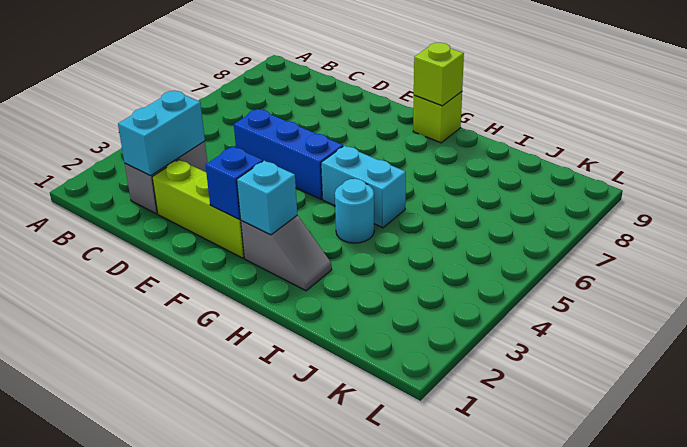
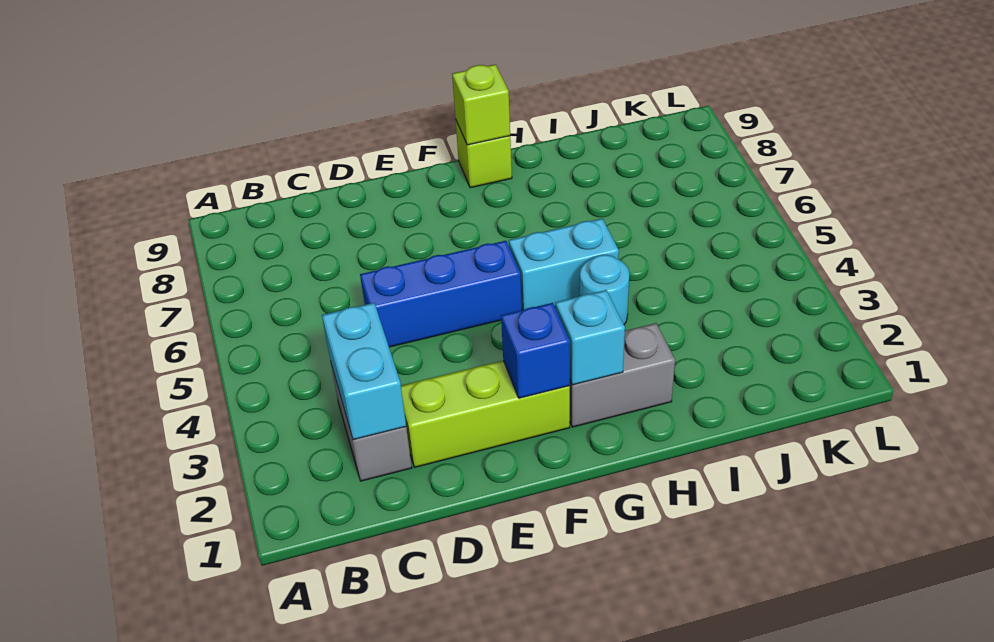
grey 1x2 slope [241,216,332,291] -> grey 1x2 brick [570,323,675,427]

